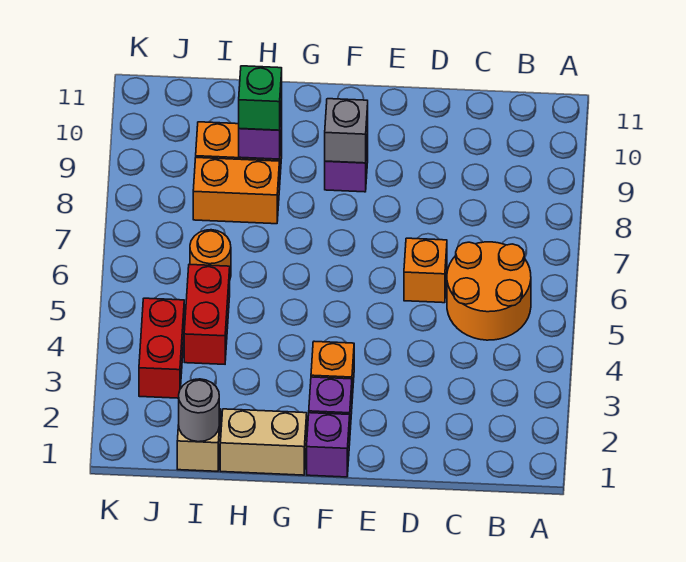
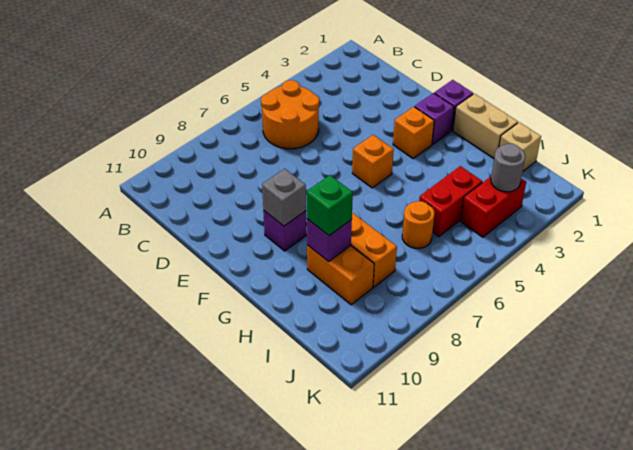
orange 1x1 brick [404,238,447,303] -> orange 1x1 brick moved to [352,135,394,188]
grey 1x1 round brick [179,379,219,442] -> grey 1x1 round brick moved to [491,144,525,192]

